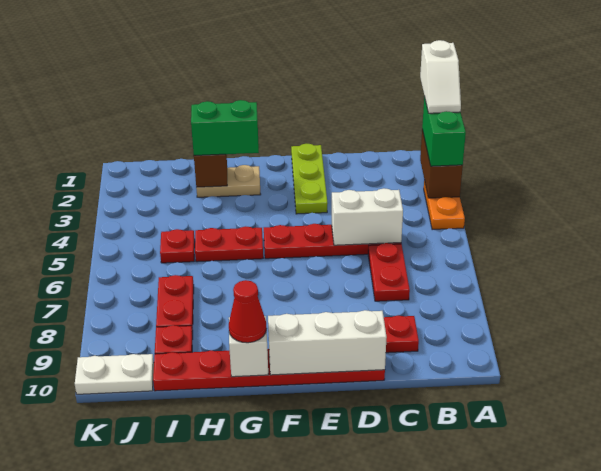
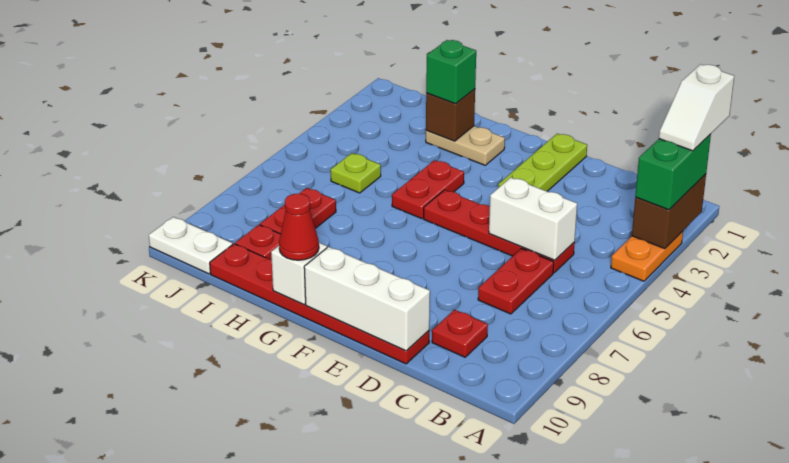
green 1x2 brick [191,100,259,155] -> green 1x1 brick [426,40,476,104]
red 1x2 plate [195,226,263,262] -> red 1x2 plate turned to [392,160,464,219]
red 1x1 plate [160,229,195,263] -> lime 1x1 plate [331,153,381,193]

